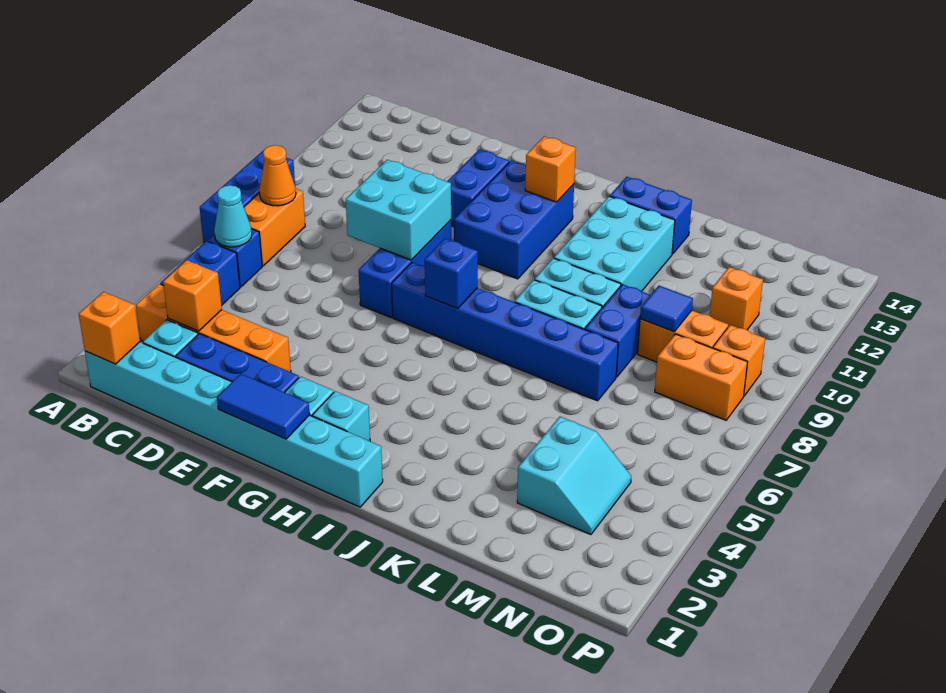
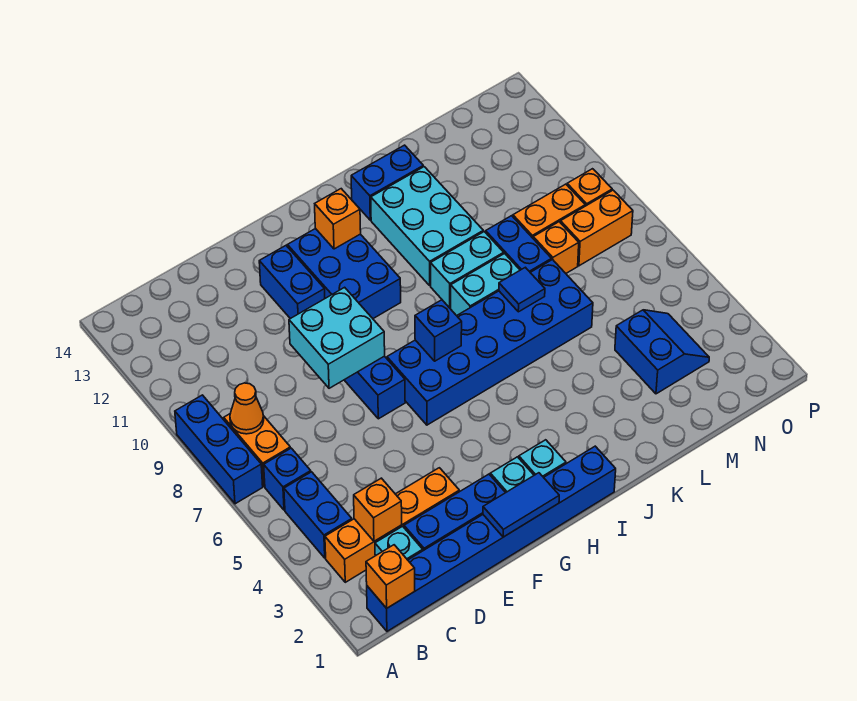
cyan 1x8 brick [85,342,383,507] -> blue 1x8 brick [367,446,616,631]
cyan 1x1 cone [214,185,252,247] -> none
blue 1x6 brick [392,262,618,401] -> blue 2x6 brick [387,259,593,425]
cyan 2x2 slope [517,417,631,535] -> blue 2x2 slope [615,310,709,394]
blue 1x1 tile [640,286,693,332] -> blue 1x1 tile moved to [499,267,545,312]
orange 1x1 brick [710,267,763,330] -> orange 1x1 brick moved to [533,222,579,273]

